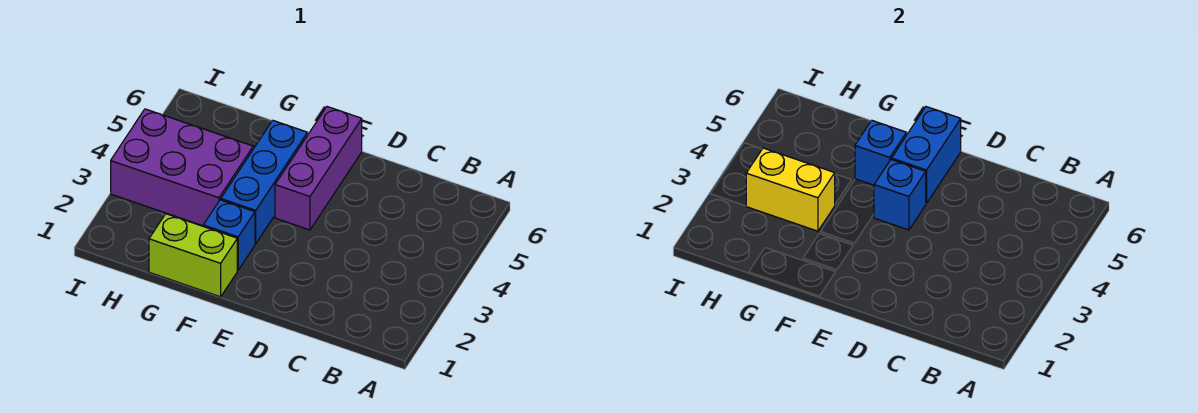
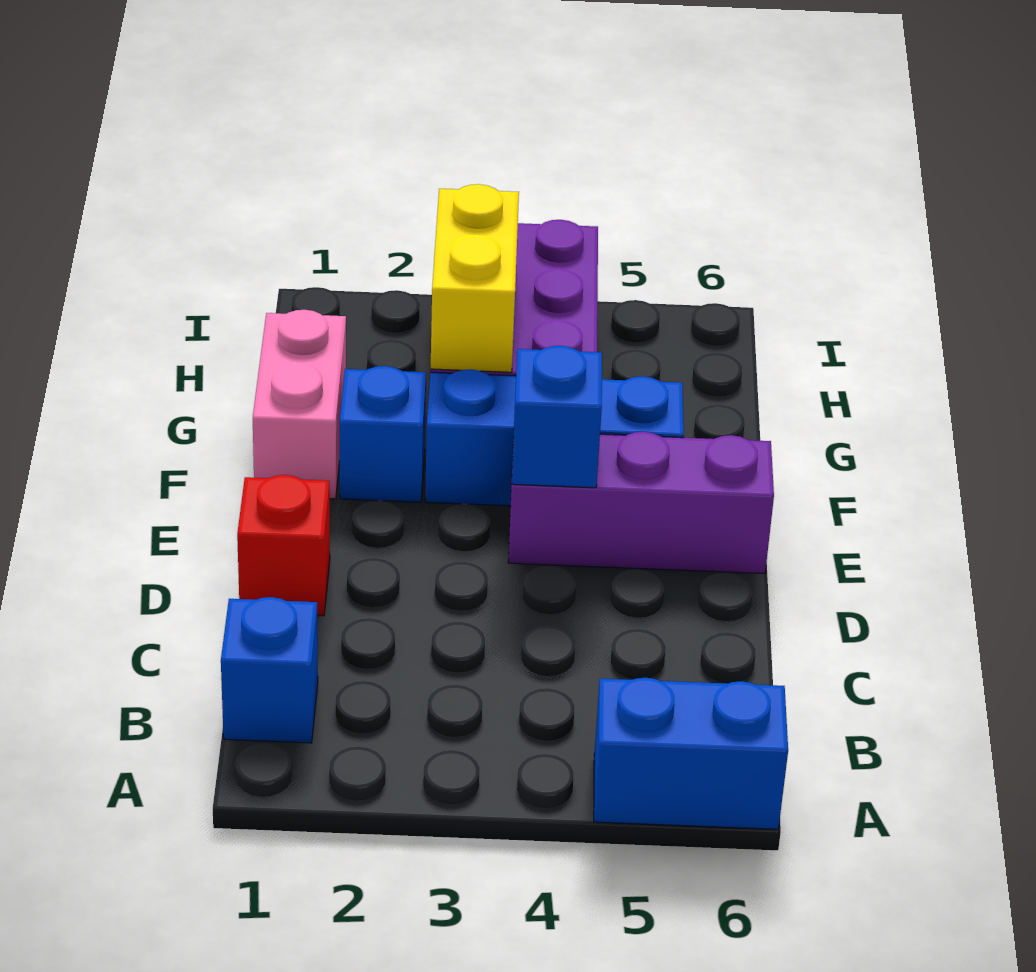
none -> red 1x1 brick [237,475,330,616]
blue 1x2 brick [892,107,961,203] -> blue 1x2 brick moved to [594,678,788,829]
lime 1x2 brick [149,214,237,297] -> pink 1x2 brick [253,310,346,499]
blue 1x1 brick [855,120,907,185] -> blue 1x1 brick moved to [221,597,318,743]

